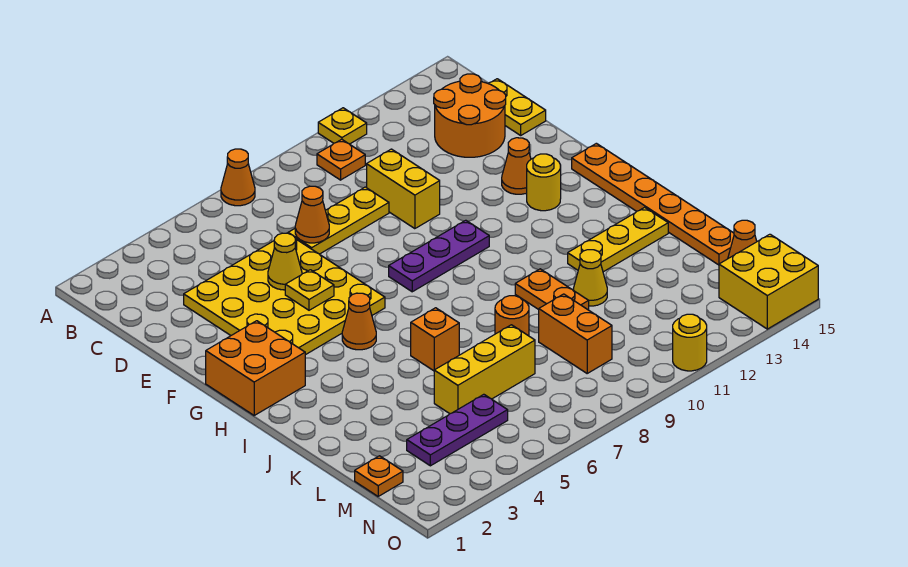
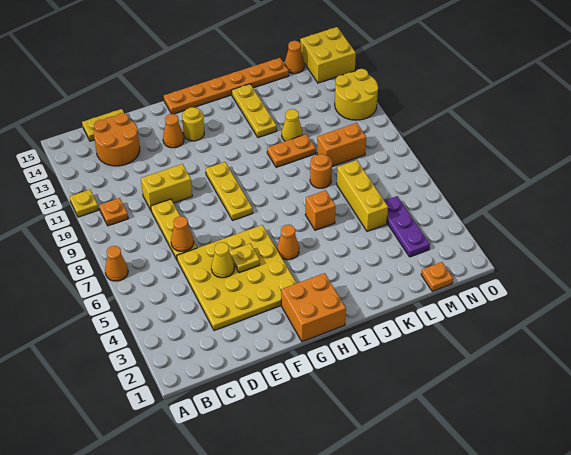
purple 1x3 plate [389,220,489,292] -> yellow 1x3 plate [206,162,253,220]
yellow 1x1 round brick [673,314,707,371] -> yellow 2x2 round brick [335,69,378,120]

